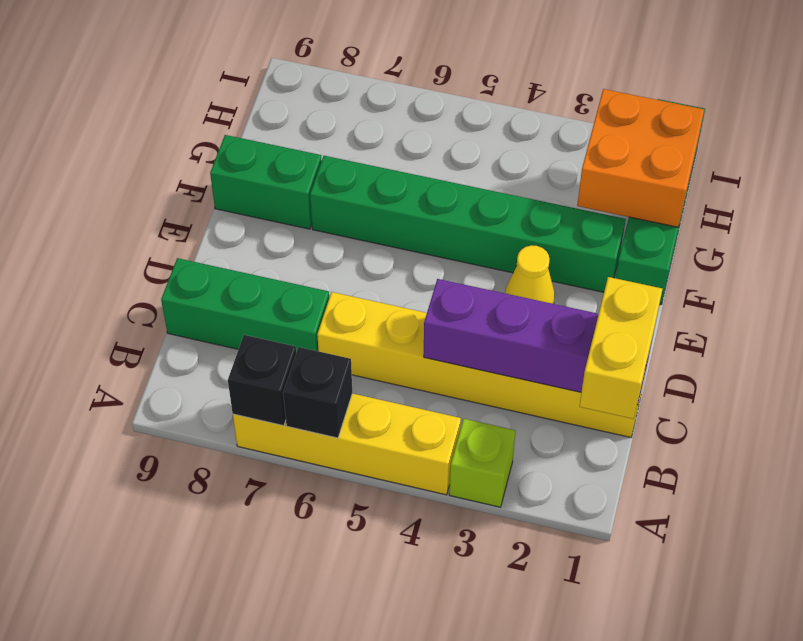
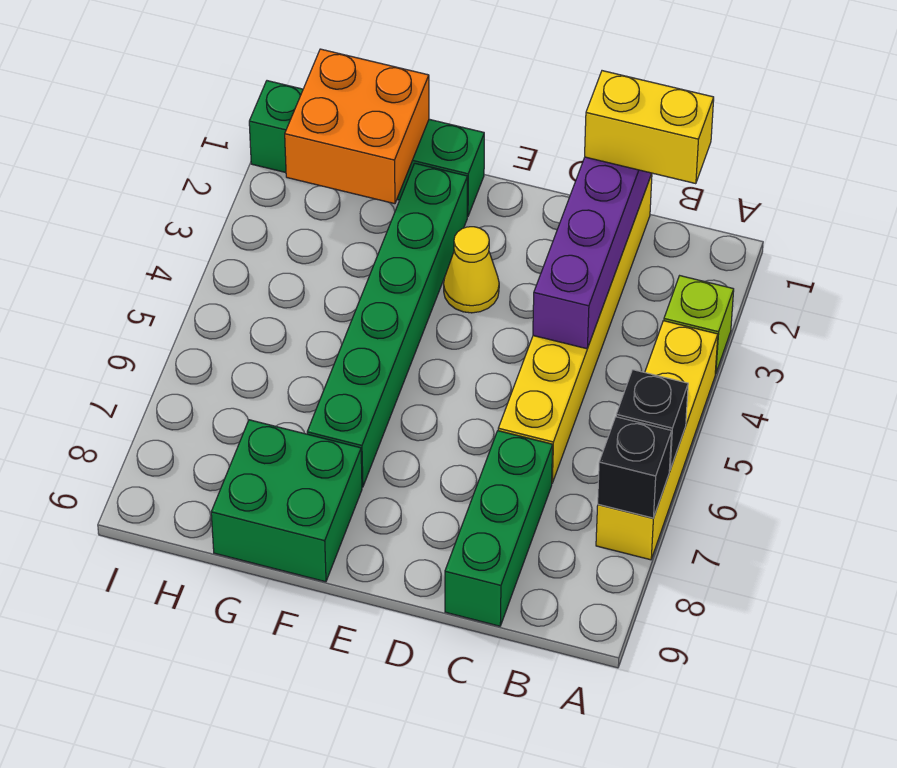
green 1x2 brick [210,135,322,229] -> green 2x2 brick [211,420,362,582]

